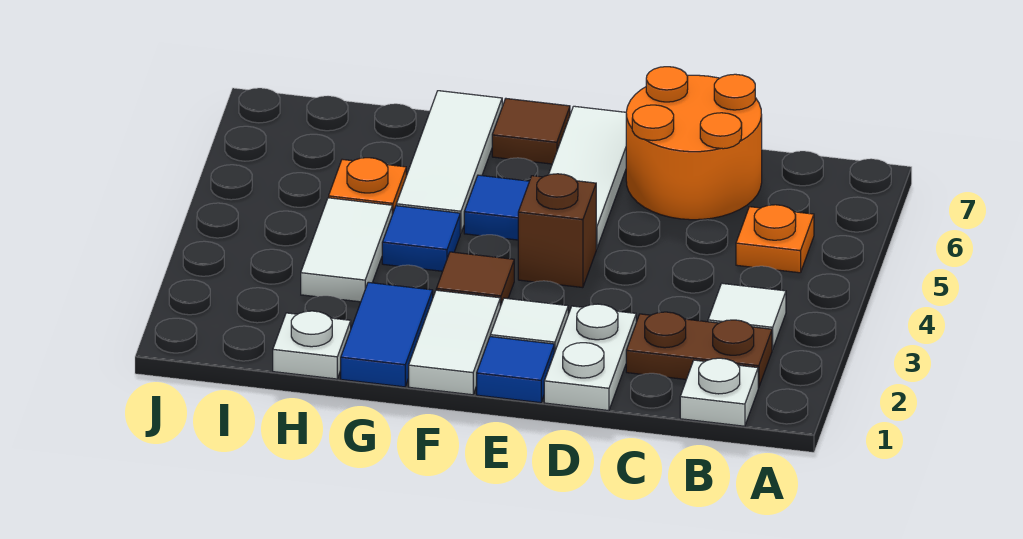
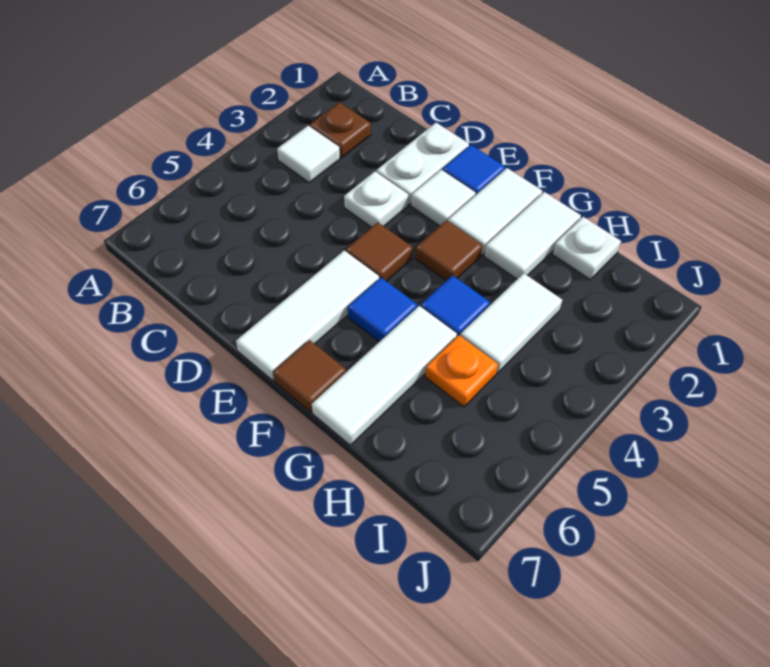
white 1x1 plate [680,358,758,426] -> white 1x1 plate moved to [344,171,408,227]
brown 1x2 plate [626,312,772,388] -> brown 1x1 plate [310,102,371,158]
orange 1x1 plate [736,205,814,273] -> none
orange 2x2 round brick [626,67,762,220] -> none
brown 1x1 brick [518,174,596,288] -> brown 1x1 tile [346,222,413,281]
blue 1x2 tile [341,282,433,387] -> white 1x2 tile [484,192,581,279]

